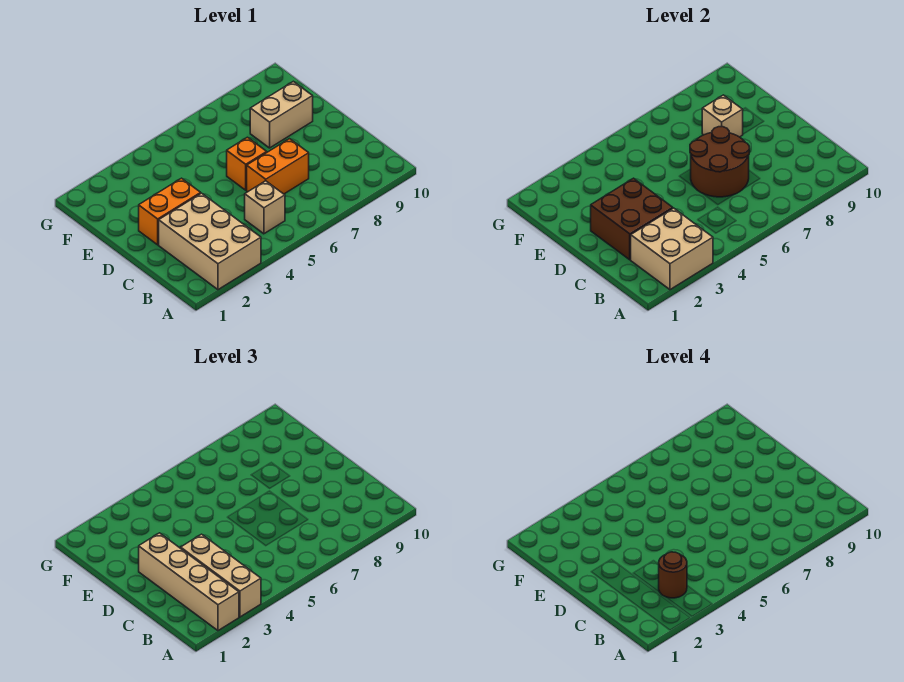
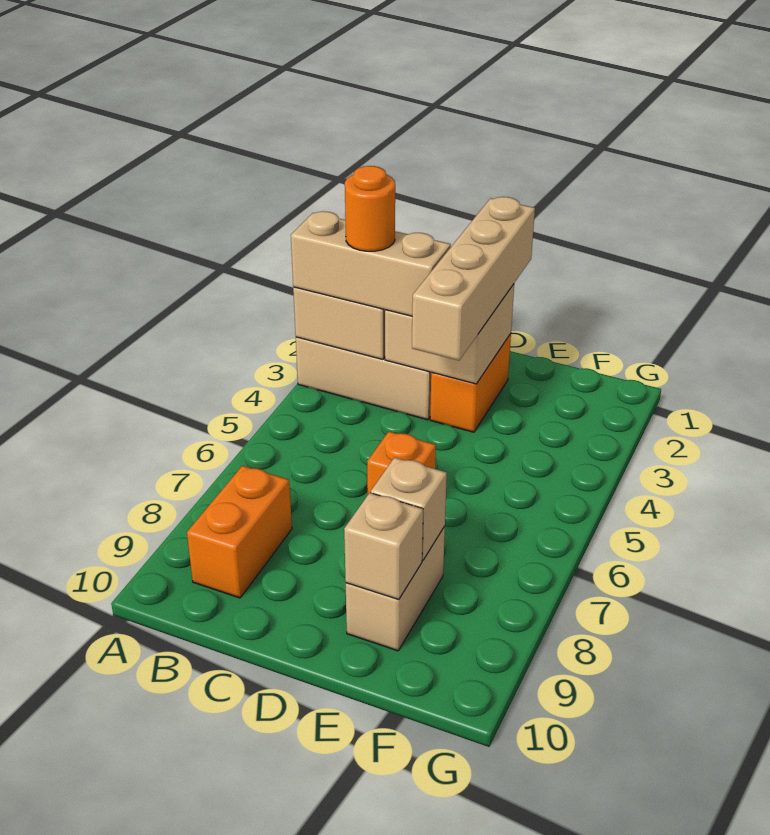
tan 1x4 brick [139,533,239,631] -> tan 1x4 brick turned to [412,197,535,361]
brown 1x1 round brick [659,552,687,598] -> orange 1x1 round brick [345,166,395,251]
tan 1x1 brick [245,181,285,234] -> tan 1x1 brick moved to [344,493,423,599]
brown 2x2 brick [591,178,673,260] -> tan 2x2 brick [385,284,514,384]
orange 1x2 brick [247,139,309,194] -> orange 1x2 brick moved to [187,466,292,598]
brown 2x2 round brick [690,127,749,197] -> none

